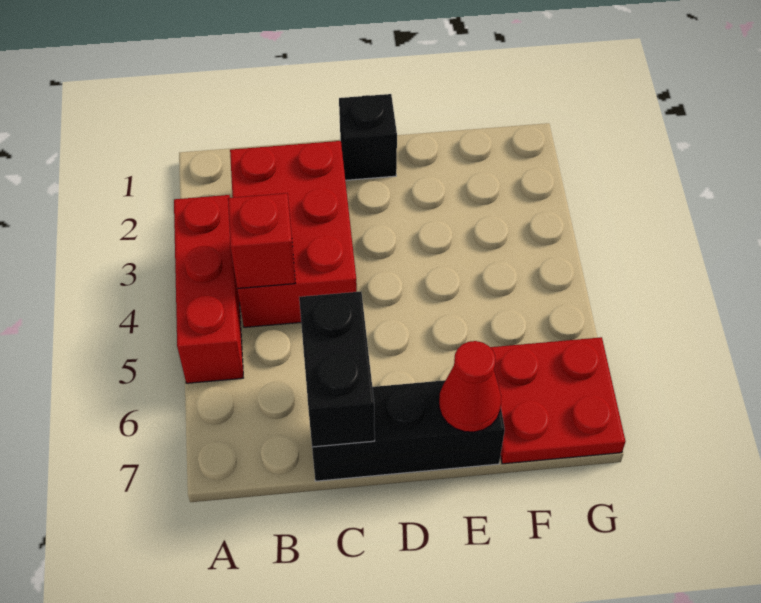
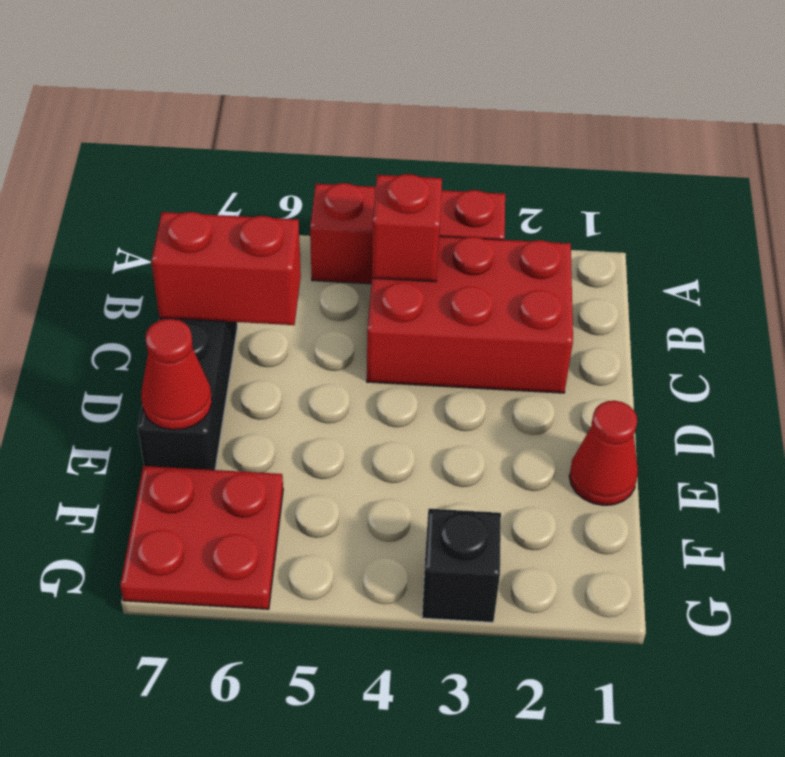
black 1x2 brick [299,292,375,447] -> red 1x2 brick [151,212,301,325]
black 1x1 brick [339,94,397,180] -> black 1x1 brick moved to [422,509,501,622]
none -> red 1x1 cone [569,401,638,505]

